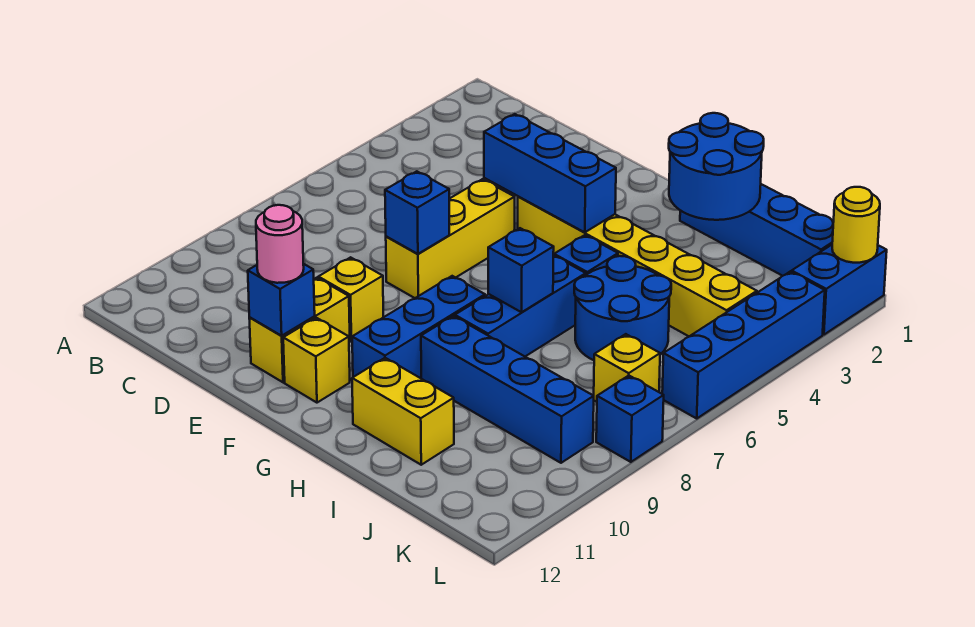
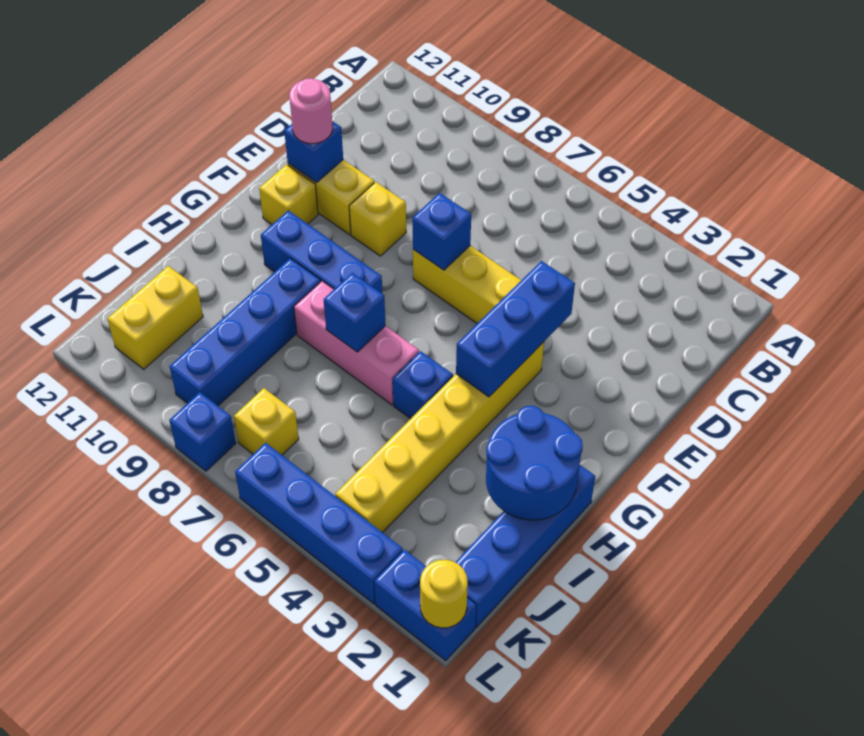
blue 1x3 brick [455,255,586,356] -> pink 1x3 brick [294,281,419,405]
yellow 1x2 brick [352,358,454,465] -> yellow 1x2 brick moved to [107,266,203,369]
blue 2x2 round brick [574,256,671,360] -> none

